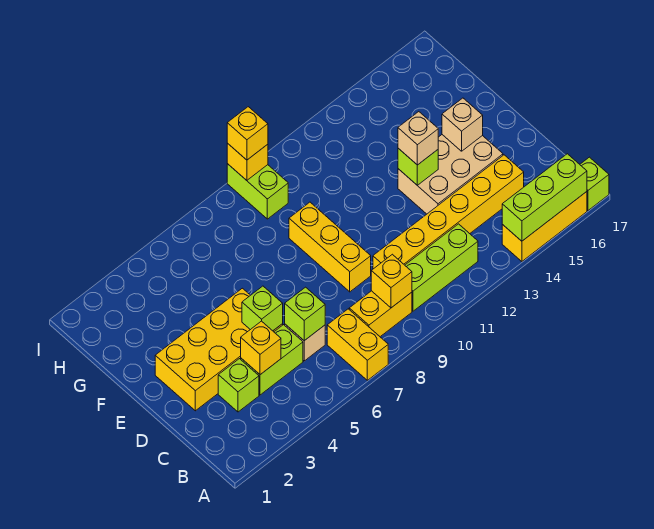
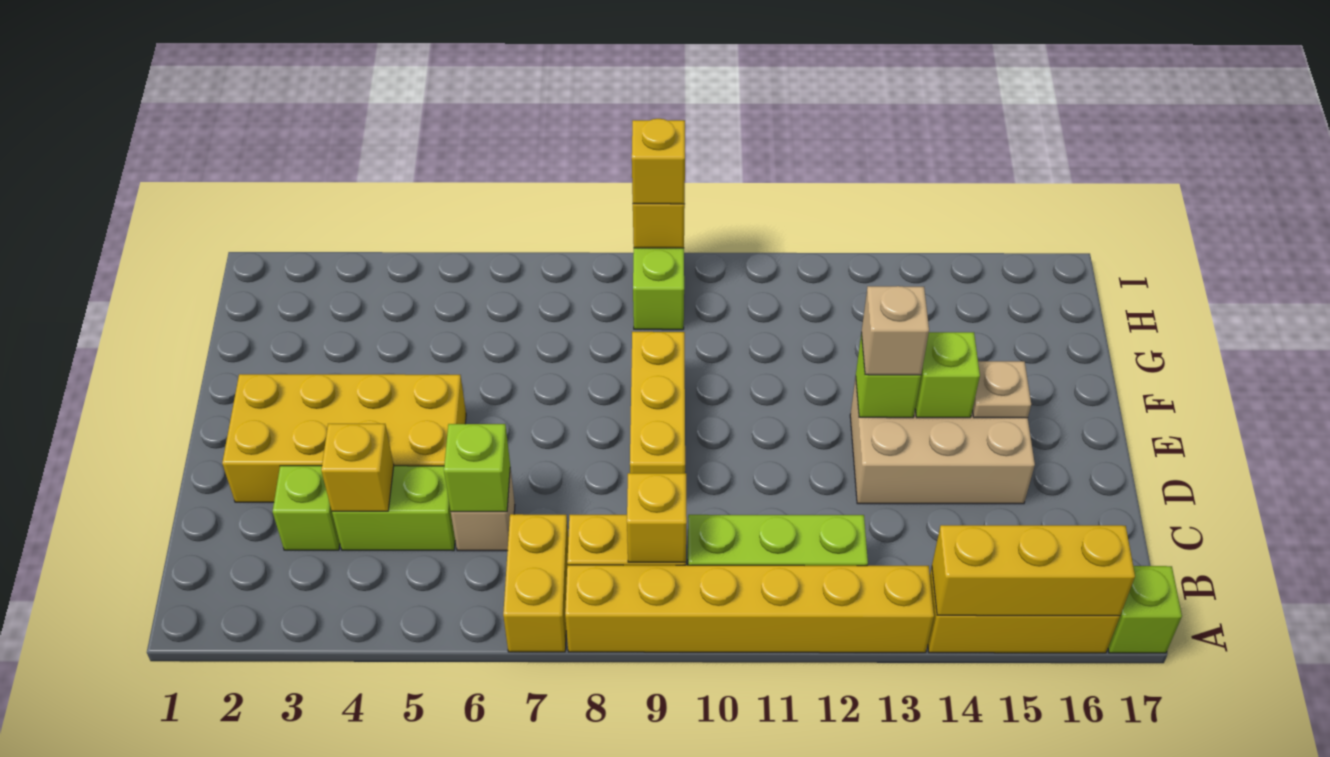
lime 1x3 brick [502,154,587,241] -> yellow 1x3 brick [932,525,1135,616]
yellow 1x6 brick [373,155,524,269] -> yellow 1x6 brick moved to [565,565,934,653]
lime 1x1 brick [242,286,283,331] -> lime 1x1 brick moved to [915,332,980,418]
tan 1x1 brick [442,98,483,151] -> tan 1x1 plate [972,361,1031,418]

